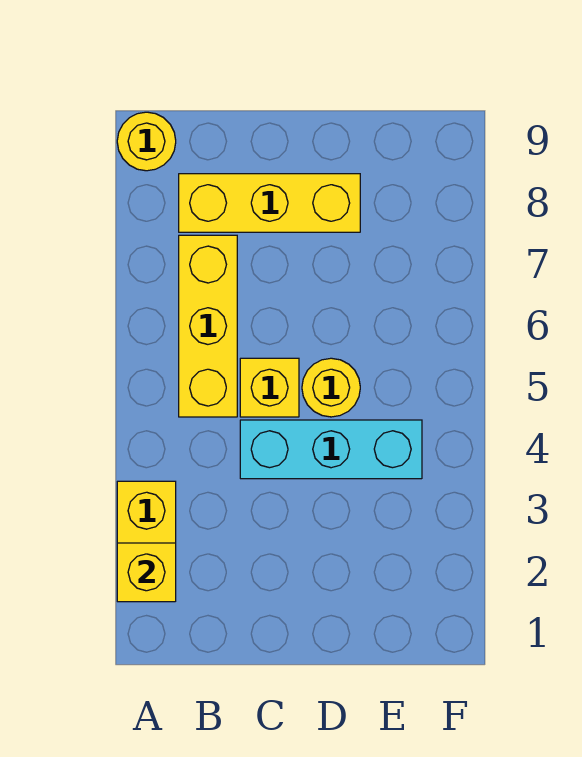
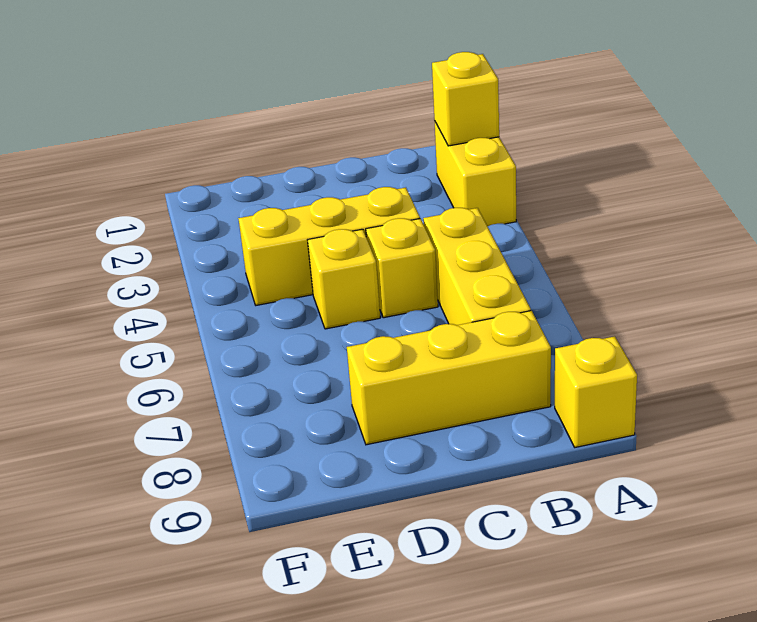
yellow 1x1 round brick [117,112,176,171] -> yellow 1x1 brick [555,336,637,447]
cyan 1x3 brick [240,420,422,479] -> yellow 1x3 brick [238,187,420,305]
yellow 1x1 round brick [302,358,360,417] -> yellow 1x1 brick [308,229,380,329]

